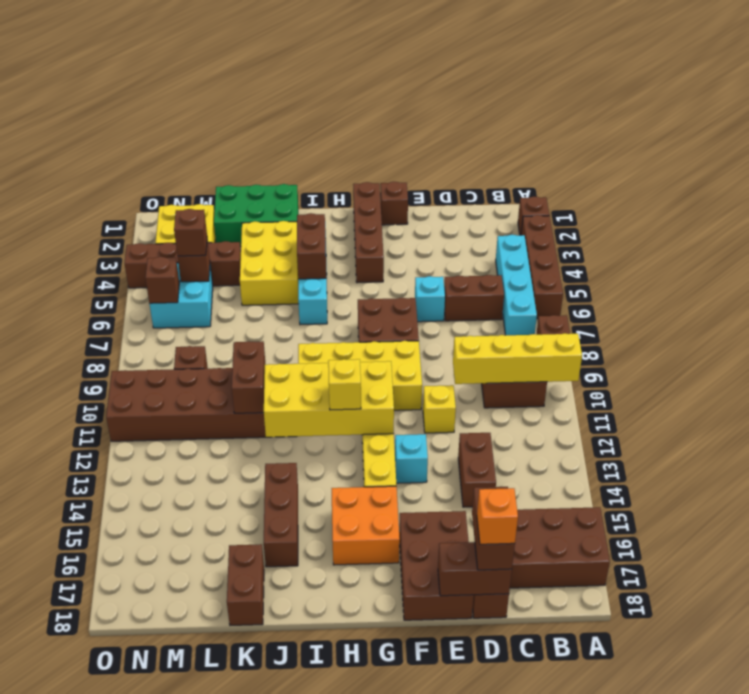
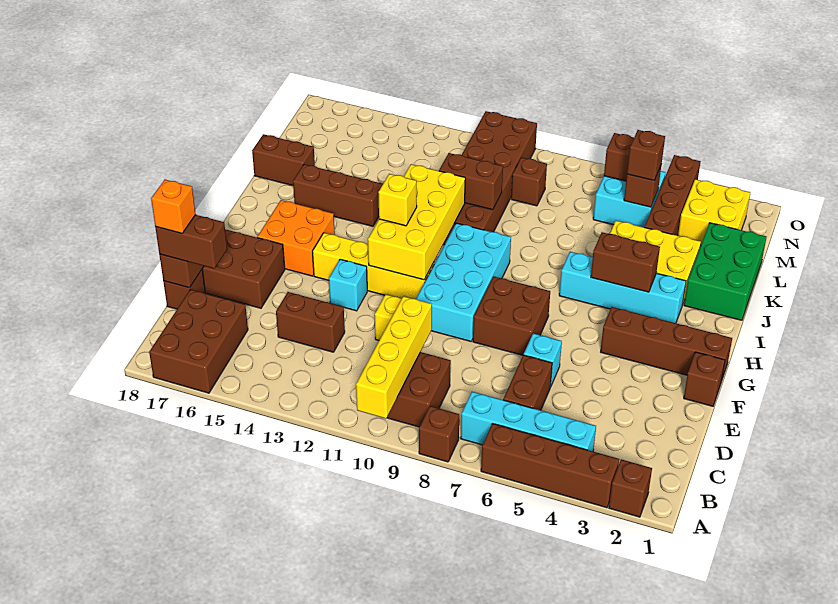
yellow 2x4 brick [298,341,422,410] -> cyan 2x4 brick [416,223,511,341]

